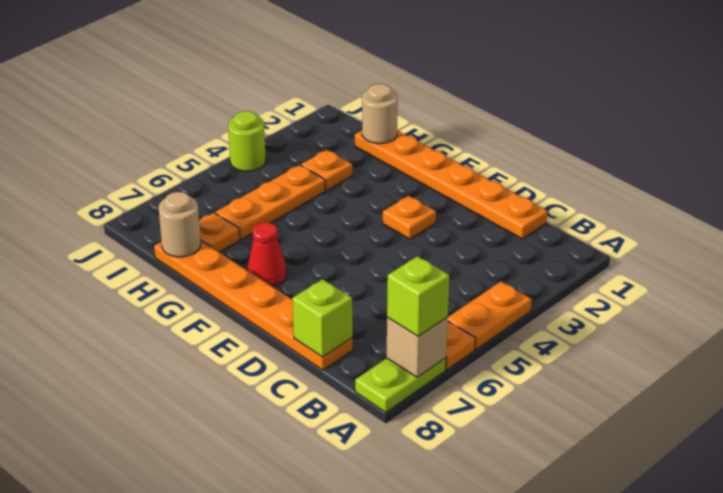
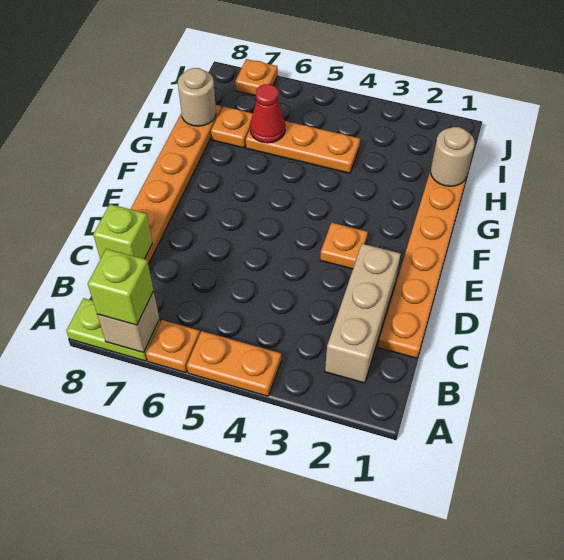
none -> tan 1x3 brick [325,244,401,383]
red 1x1 cone [247,222,286,287] -> red 1x1 cone moved to [250,84,285,143]
orange 1x1 plate [301,150,352,191] -> orange 1x1 plate moved to [235,59,278,96]
lime 1x1 round brick [228,111,266,171] -> none

